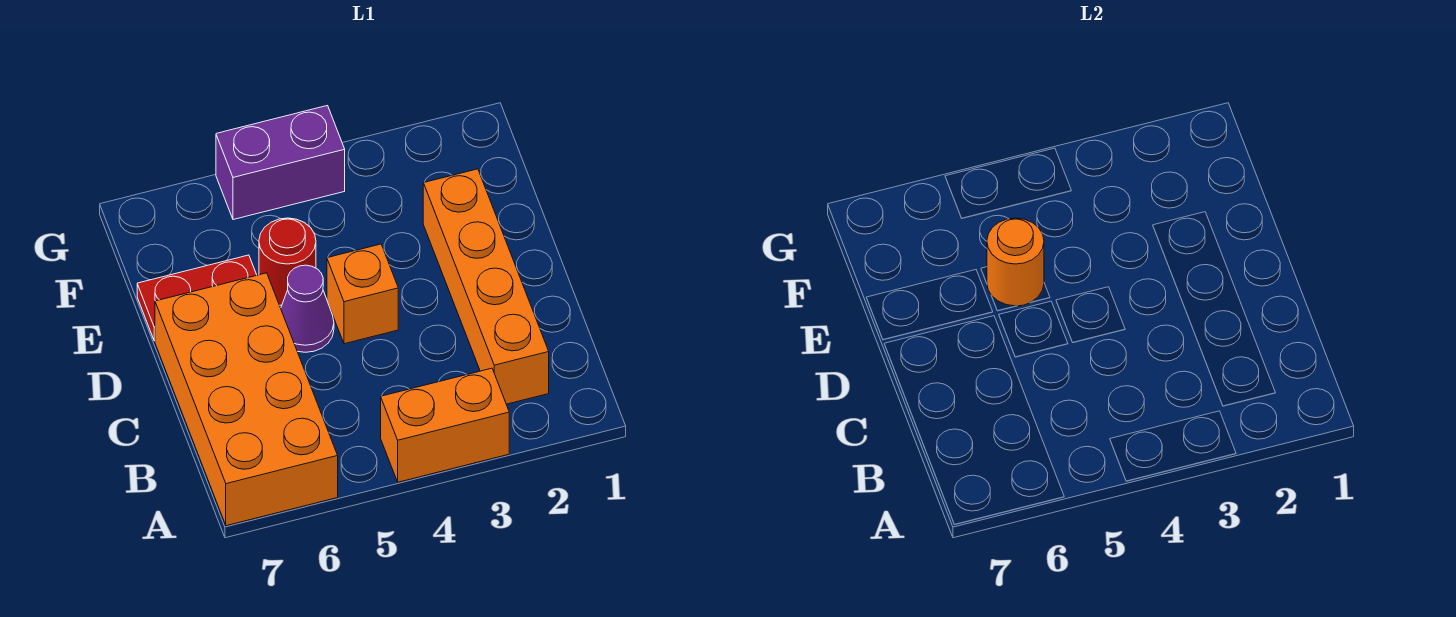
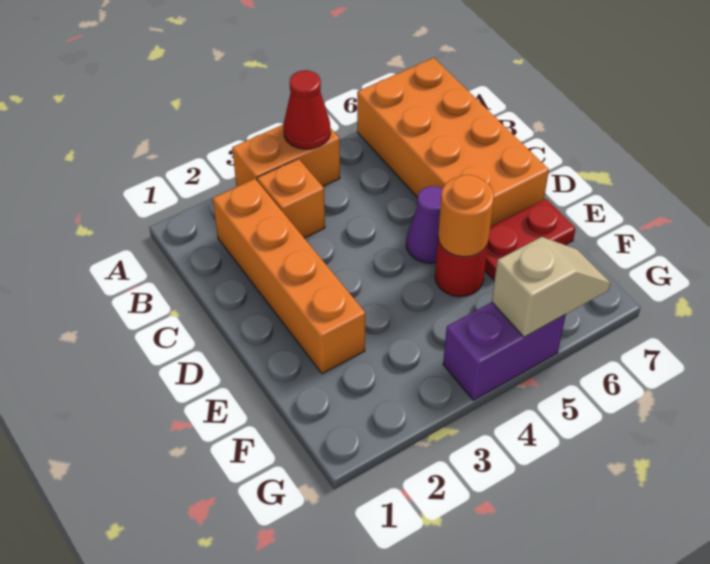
none -> red 1x1 cone [283,70,331,149]
orange 1x1 brick [327,244,398,344] -> orange 1x1 brick moved to [257,159,325,238]
none -> tan 1x2 slope [492,237,611,337]

